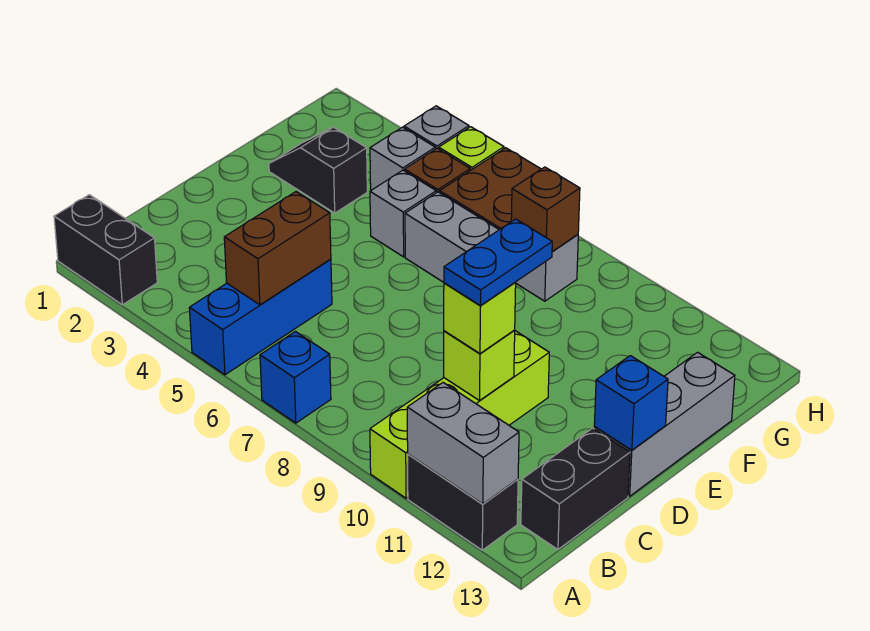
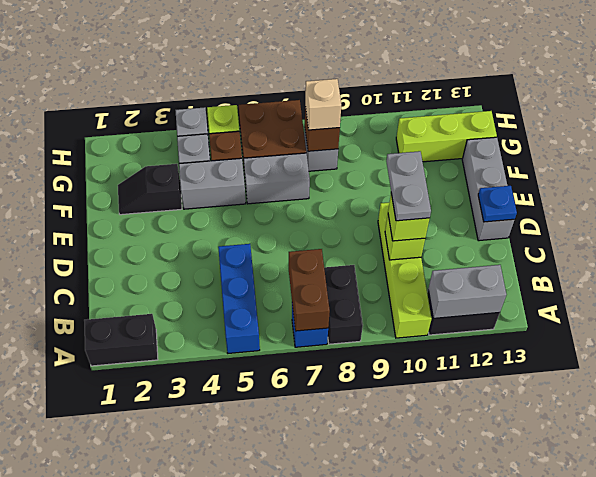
brown 1x2 brick [224,192,331,305] -> brown 1x2 brick moved to [289,249,330,331]
black 1x2 brick [521,428,630,549] -> black 1x2 brick moved to [324,265,363,344]
blue 1x2 plate [444,219,552,306] -> grey 1x2 plate [386,151,431,221]
blue 1x1 brick [594,356,668,450] -> blue 1x1 plate [478,186,517,222]
grey 1x1 brick [370,170,436,257] -> grey 1x2 brick [179,158,246,209]
none -> tan 1x1 brick [305,79,341,130]
none -> lime 1x3 brick [396,111,497,162]

